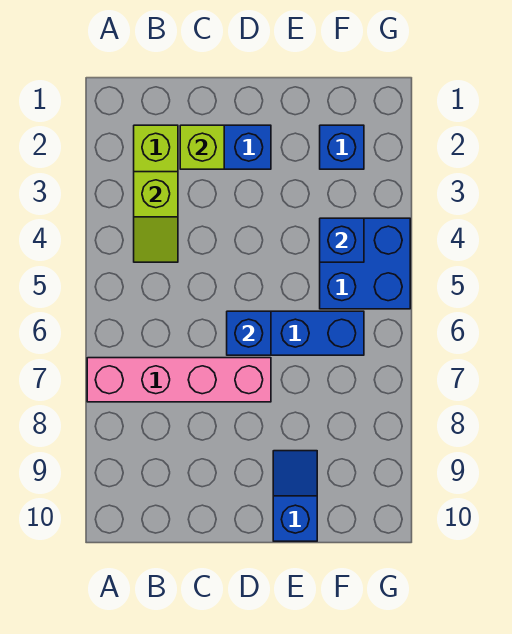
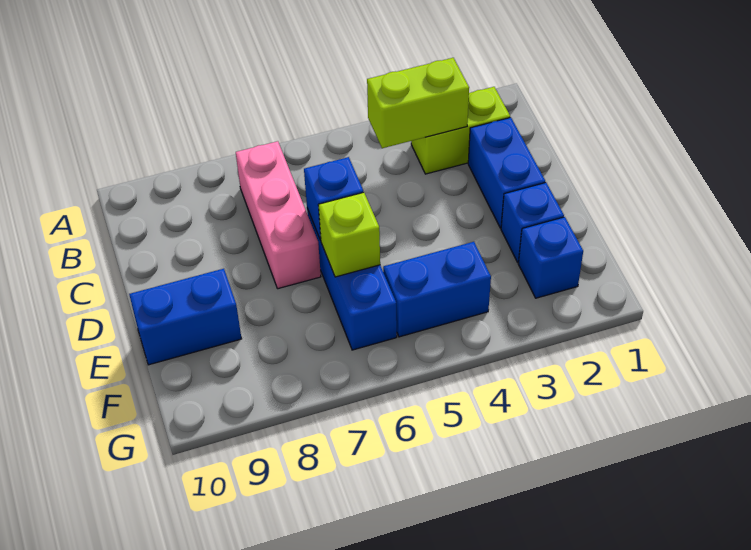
pink 1x4 brick [87,358,271,402] -> pink 1x3 brick [236,141,321,289]
lime 1x2 slope [134,172,178,262] -> lime 1x2 brick [367,58,469,148]
lime 1x1 brick [180,125,224,169] -> lime 1x1 brick moved to [318,192,380,277]
blue 1x2 slope [273,451,317,541] -> blue 1x2 brick [129,269,242,365]
blue 2x2 brick [320,218,410,309] -> blue 1x2 brick [383,242,491,337]
blue 1x1 brick [320,218,364,262] -> blue 1x1 brick moved to [501,183,564,262]

